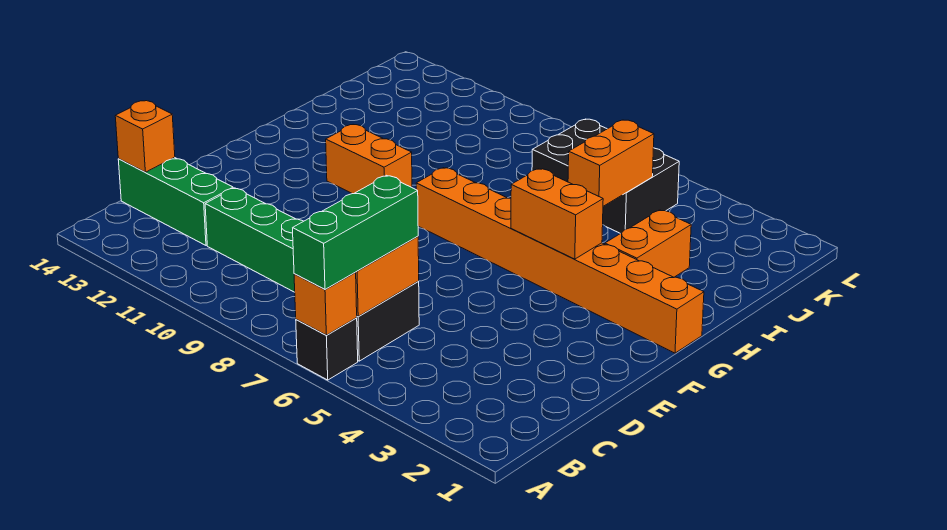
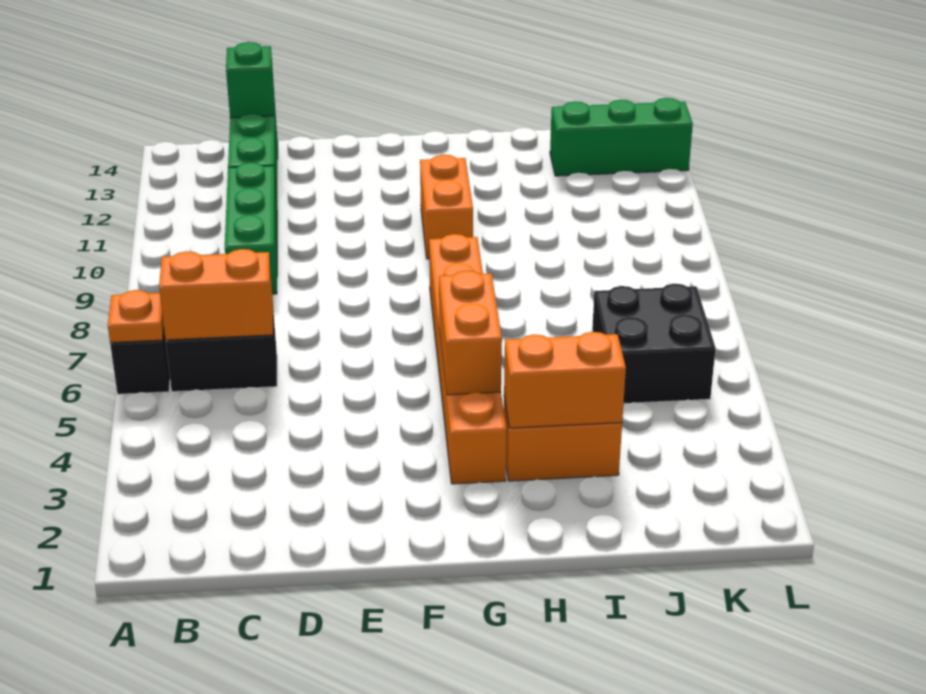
orange 1x1 brick [294,273,357,335] -> orange 1x1 plate [108,290,164,343]
green 1x3 brick [293,175,418,290] -> green 1x3 brick moved to [550,98,693,176]
orange 1x1 brick [115,101,175,172] -> green 1x1 brick [226,42,274,118]
orange 1x8 brick [416,168,704,353] -> orange 1x6 brick [429,234,507,484]
orange 1x2 brick [568,120,654,206] -> orange 1x2 brick moved to [504,332,626,428]
black 2x3 brick [532,119,679,234] -> black 2x2 brick [592,284,716,403]

